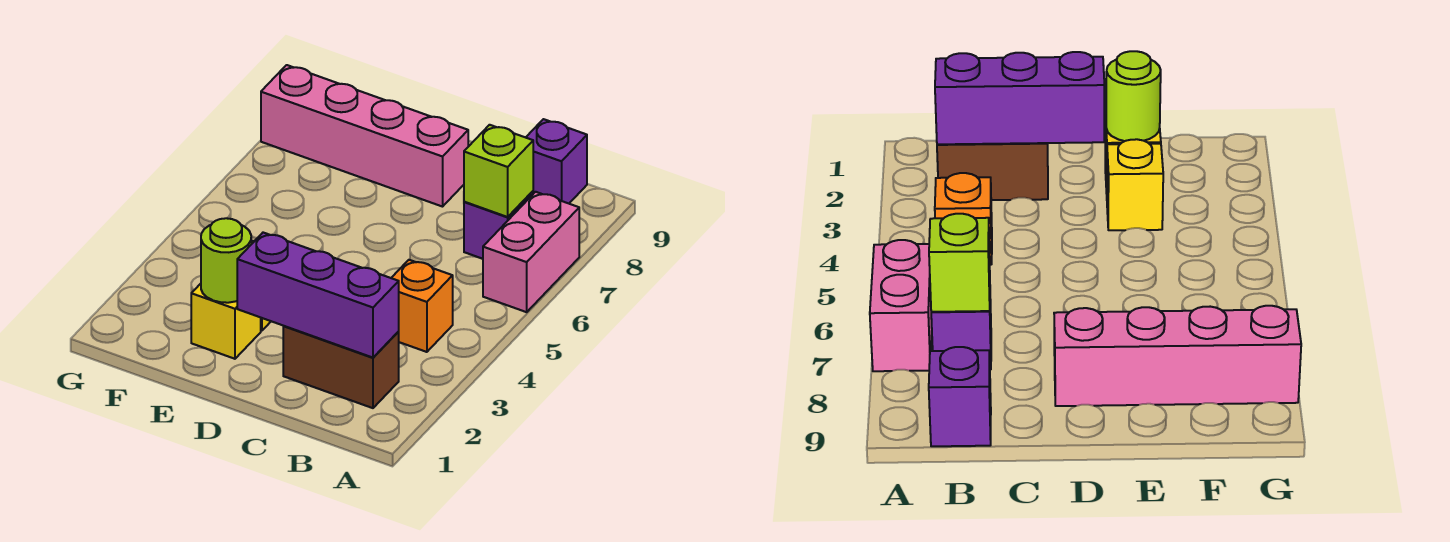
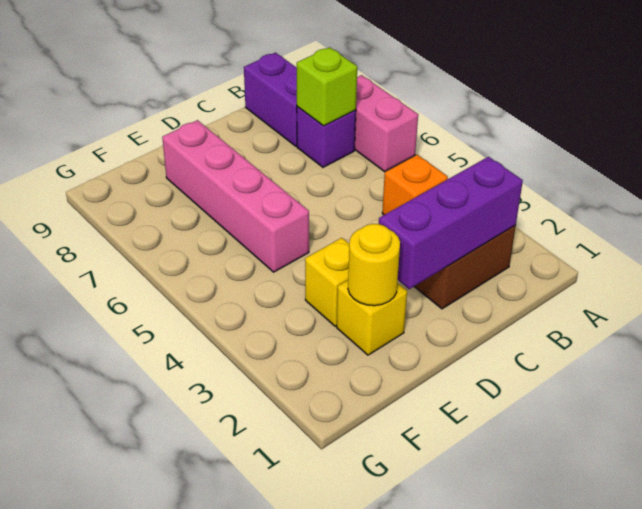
purple 1x1 brick [526,119,587,203] -> purple 1x2 brick [244,53,297,146]
pink 1x4 brick [261,65,468,207] -> pink 1x4 brick turned to [162,120,309,272]
lime 1x1 round brick [201,218,251,303] -> yellow 1x1 round brick [348,224,400,306]

